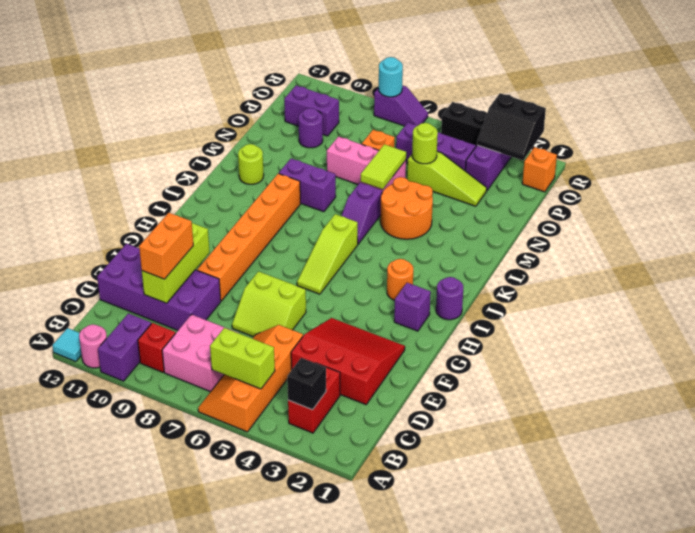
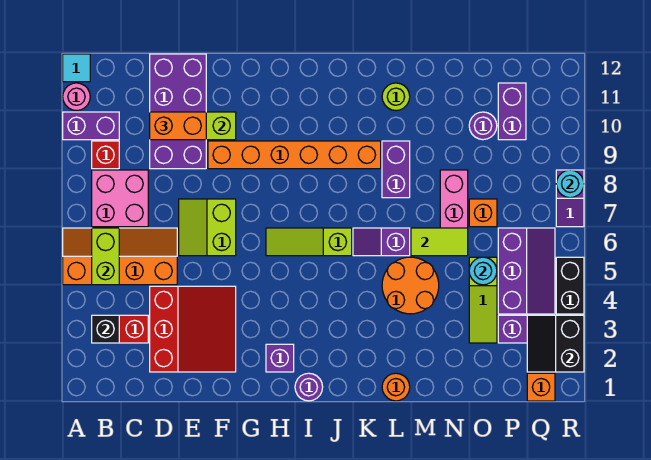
orange 1x1 round brick [387,259,413,300] -> orange 1x1 round brick moved to [382,373,410,401]
lime 1x1 round brick [412,123,438,164] -> cyan 1x1 round brick [469,257,497,285]

